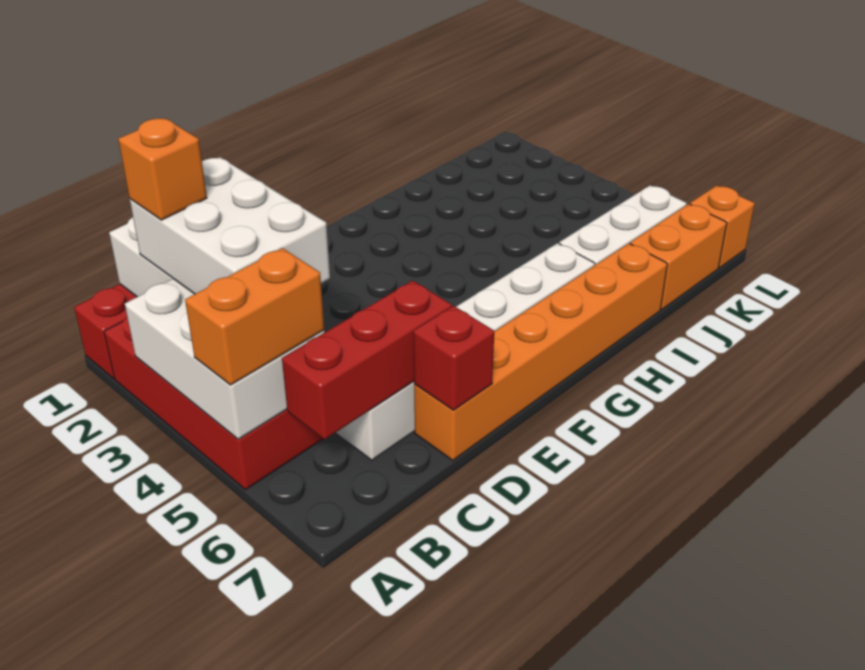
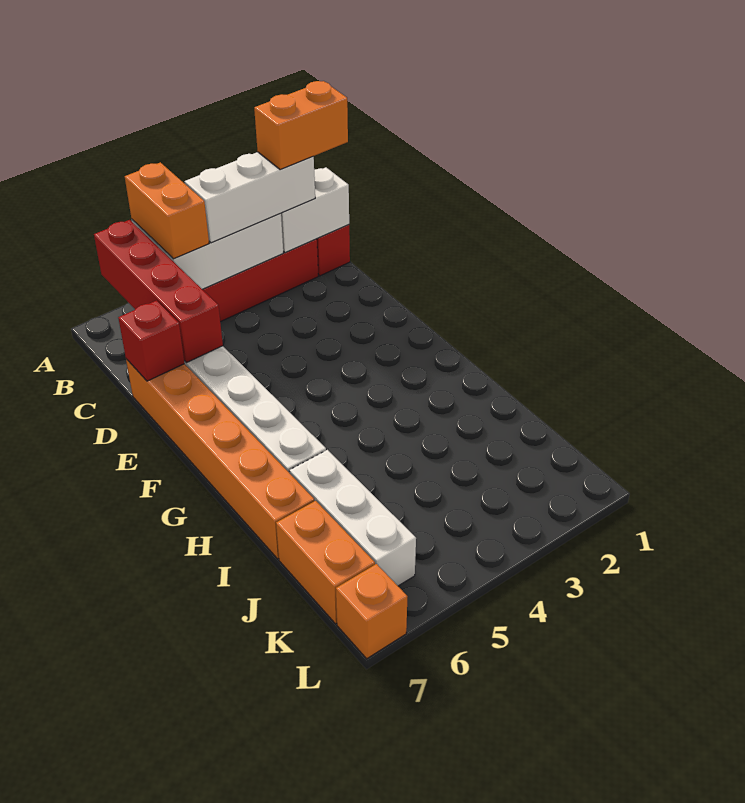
white 2x3 brick [130,157,330,294] -> white 1x3 brick [184,152,315,243]
orange 1x1 brick [118,118,207,220] -> orange 1x2 brick [254,81,348,170]
red 1x3 brick [282,281,452,440] -> red 1x4 brick [94,220,223,363]

